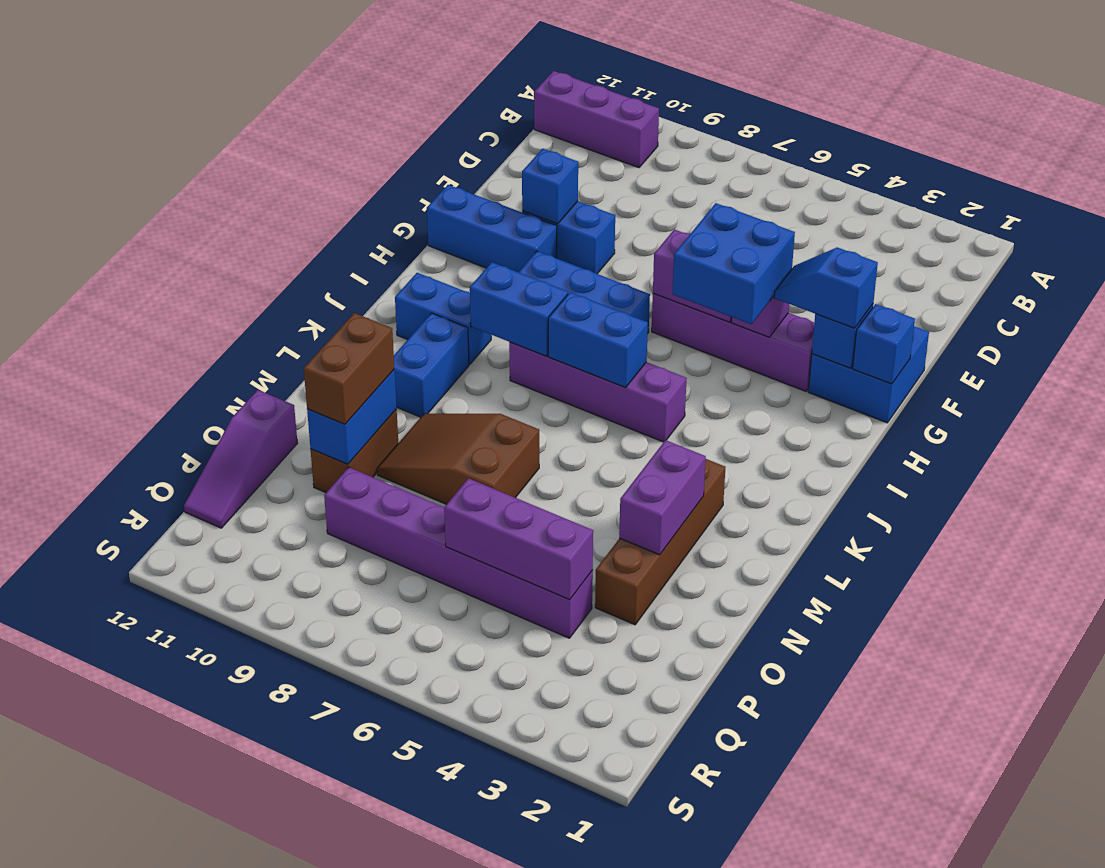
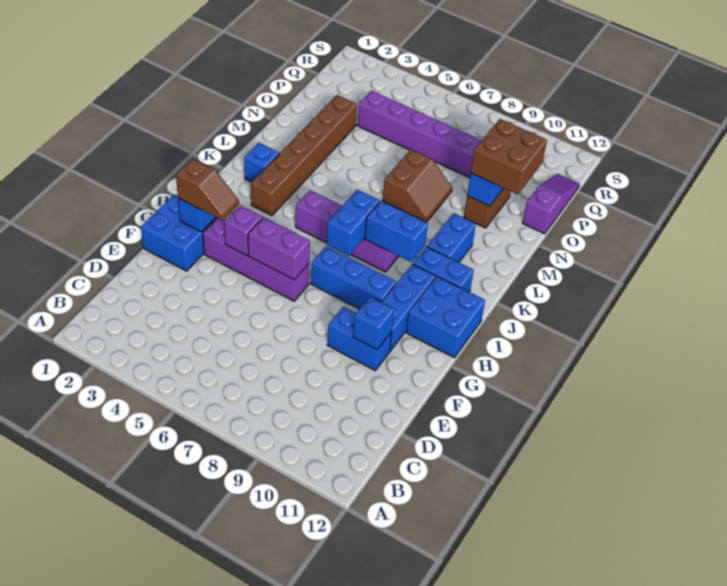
purple 1x3 brick [534,71,659,168] -> none
blue 1x1 brick [853,304,915,384] -> blue 1x1 brick moved to [244,143,279,182]
blue 1x2 slope [774,247,878,328] -> brown 1x2 slope [176,159,239,221]
blue 2x2 brick [673,203,795,324] -> blue 2x2 brick moved to [406,276,485,358]
blue 1x3 brick [427,185,557,272] -> blue 1x3 brick turned to [381,264,435,351]
blue 1x2 brick [548,292,648,388] -> blue 1x2 brick turned to [327,190,379,256]
brown 1x4 brick [595,459,725,625] -> brown 1x6 brick [251,95,357,215]
purple 1x2 brick [619,440,706,555] -> none
brown 2x3 slope [377,414,539,504] -> brown 2x2 slope [383,149,452,222]
brown 1x2 brick [304,313,394,424] -> brown 2x2 brick [471,119,547,194]
purple 1x3 brick [444,478,593,600] -> none

